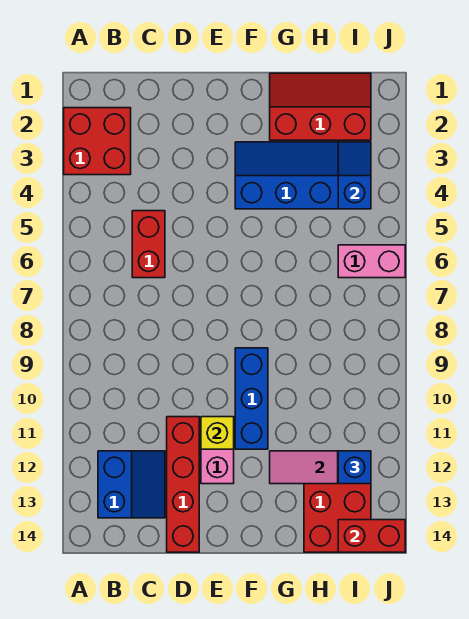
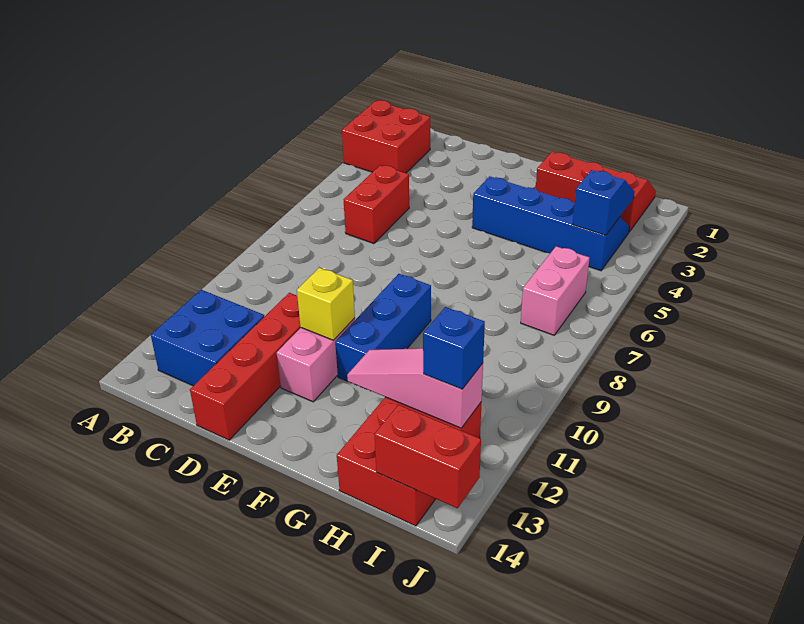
blue 2x2 slope [98,451,165,518] -> blue 2x2 brick [151,290,264,386]
pink 1x2 brick [338,245,405,278] -> pink 1x2 brick turned to [521,246,590,335]

